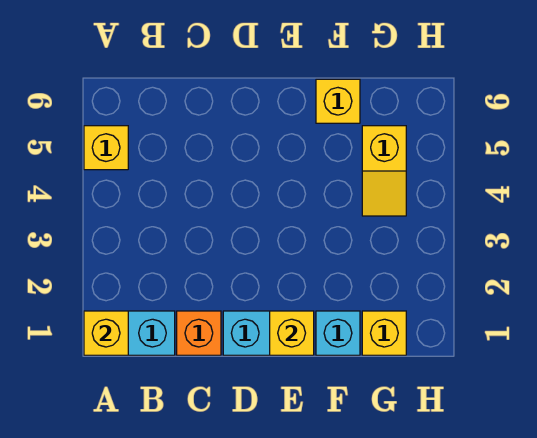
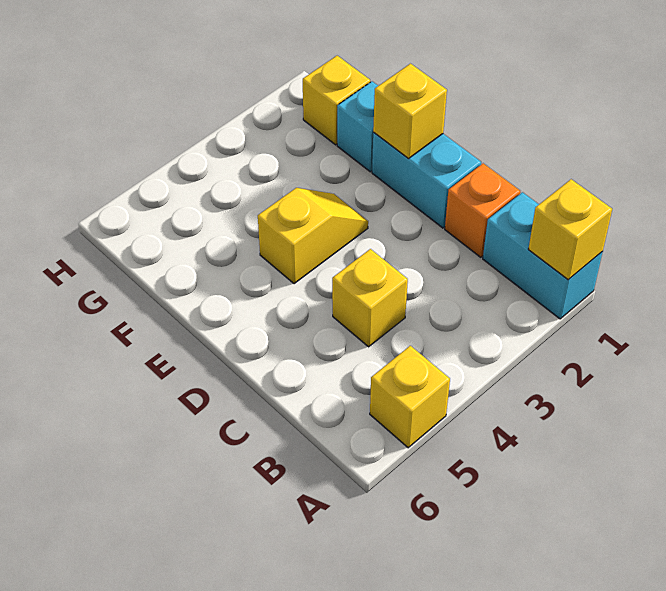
yellow 1x1 brick [316,79,360,123] -> yellow 1x1 brick moved to [332,249,408,347]
yellow 1x2 slope [362,126,406,216] -> yellow 1x2 slope moved to [258,188,368,284]

